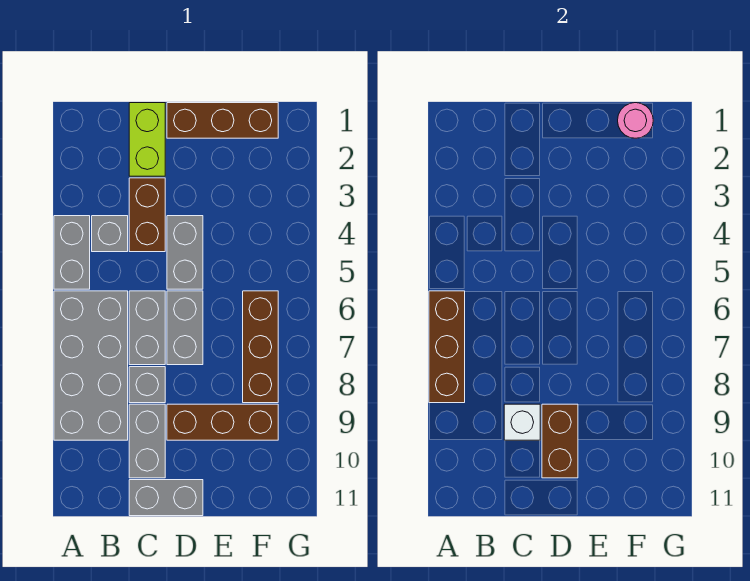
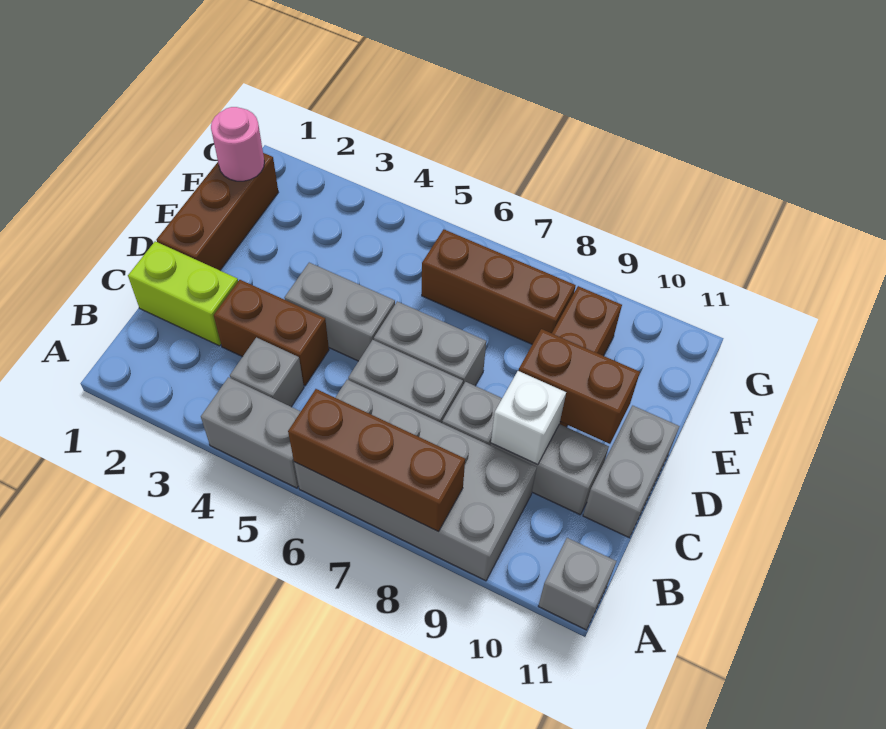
none -> grey 1x1 brick [538,538,617,630]

